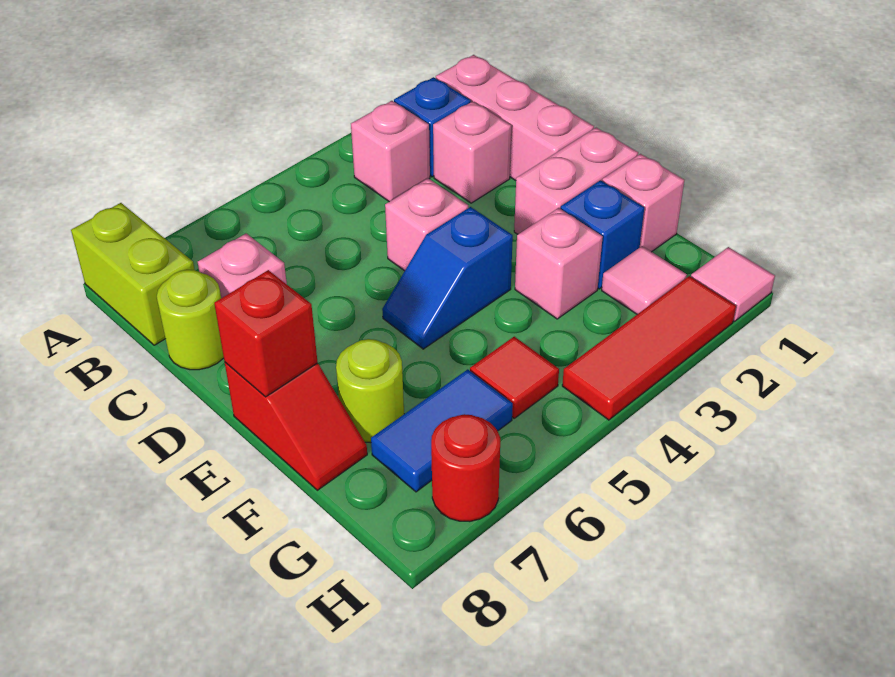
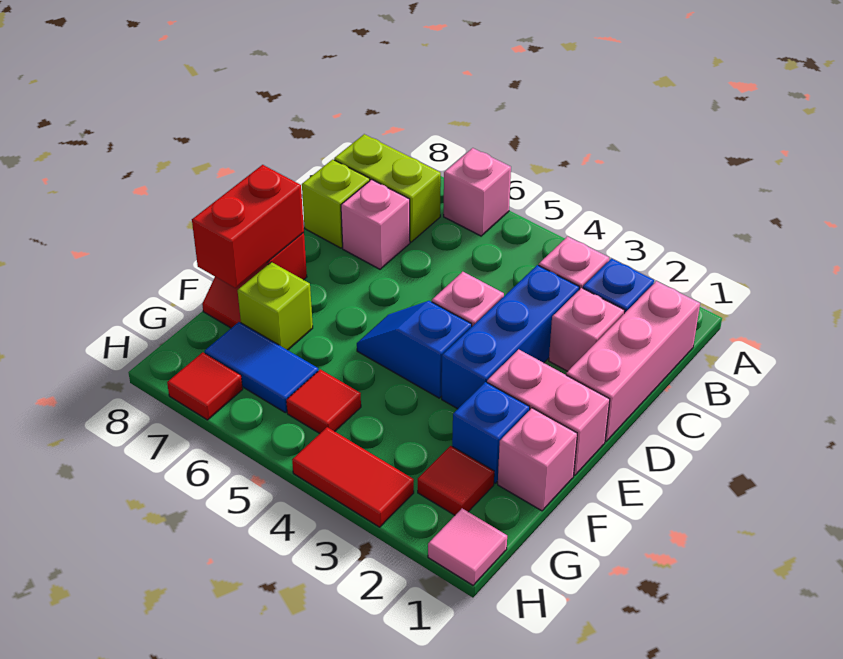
lime 1x2 brick [71,203,195,345] -> lime 1x2 brick turned to [334,134,441,242]
none -> blue 1x3 brick [442,265,579,409]
lime 1x1 round brick [157,270,224,370] -> lime 1x1 brick [302,159,370,248]
red 1x1 brick [214,270,318,397] -> red 1x2 brick [192,165,304,288]
pink 1x1 brick [515,208,603,319] -> pink 1x1 brick moved to [444,148,511,236]
lime 1x1 round brick [336,339,404,443] -> lime 1x1 brick [238,262,313,350]
pink 1x1 tile [602,246,687,314] -> red 1x1 tile [418,446,494,515]
red 1x3 tile [562,276,736,420] -> red 1x2 tile [292,427,414,527]
red 1x1 round brick [431,414,500,522] -> red 1x1 tile [167,352,243,420]

